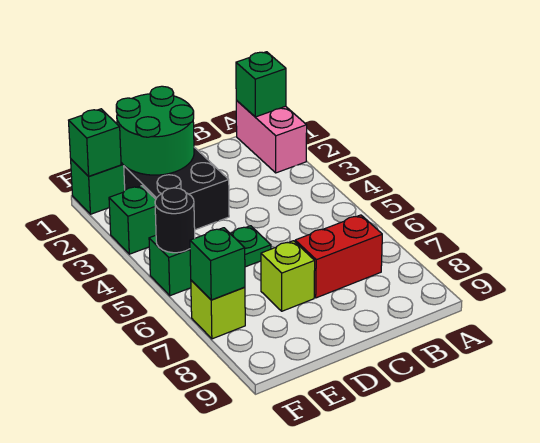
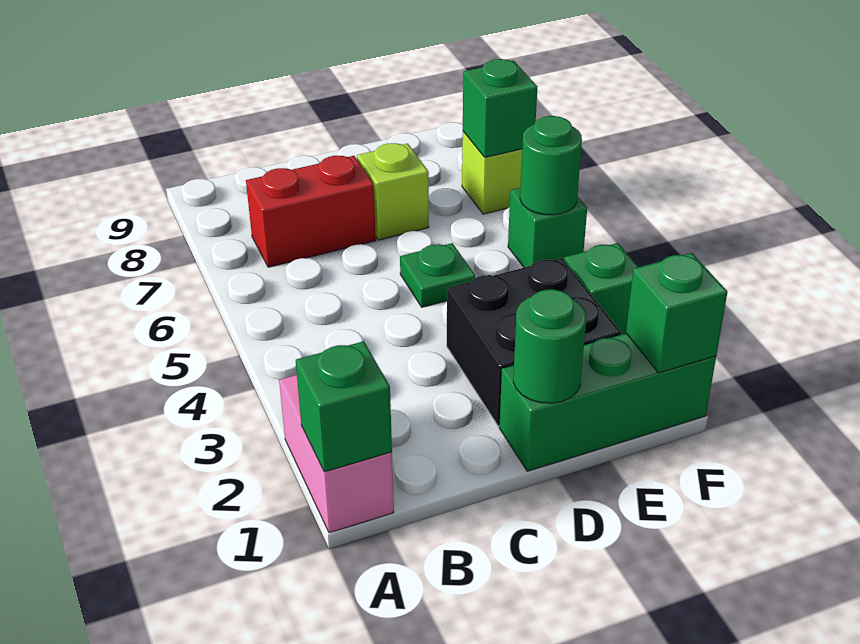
green 2x2 round brick [116,86,194,175] -> green 1x1 round brick [513,289,586,403]
black 1x1 round brick [155,188,195,253] -> green 1x1 round brick [520,116,582,215]

